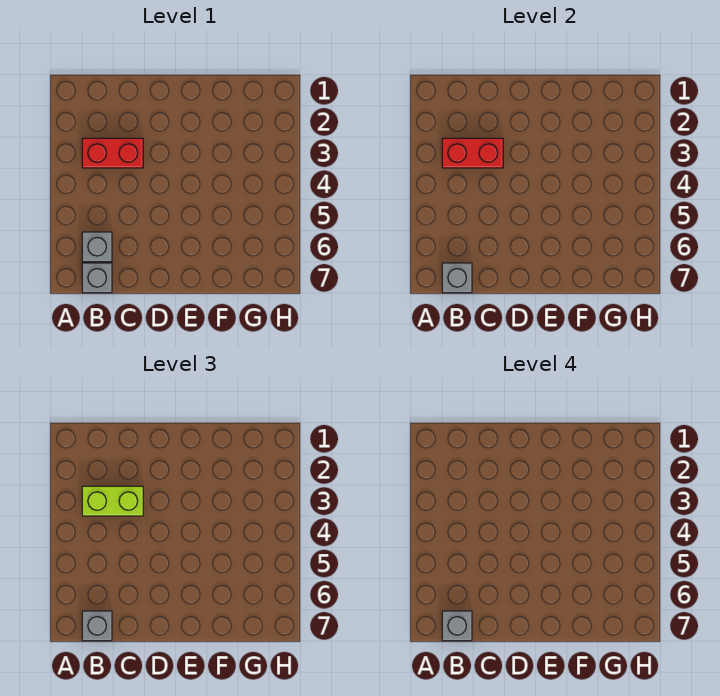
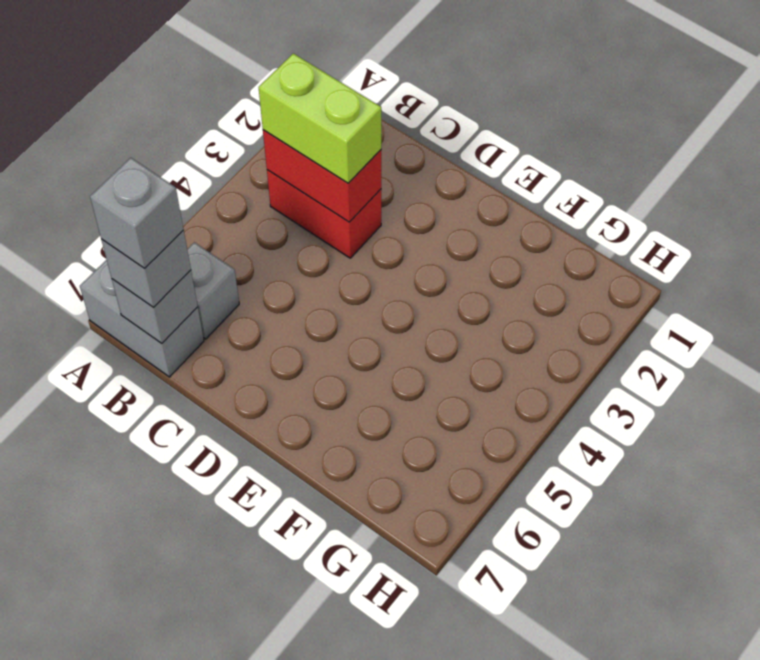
grey 1x1 brick [82,263,112,293] -> grey 1x2 brick [80,260,204,377]

